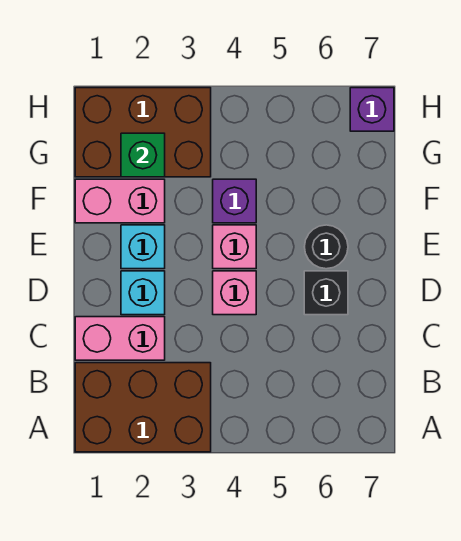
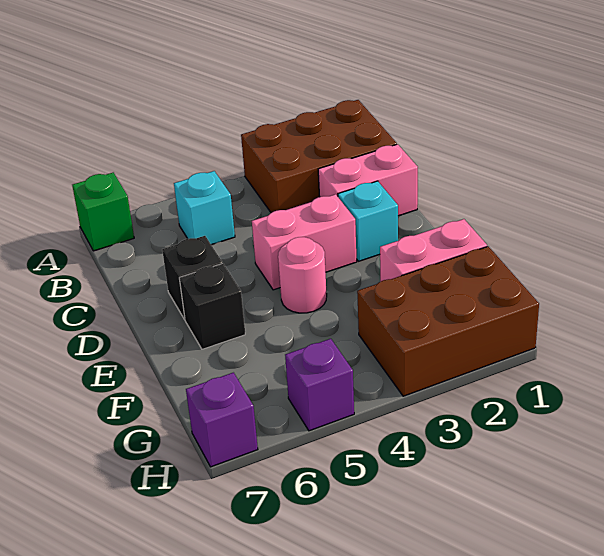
pink 1x1 brick [213,271,256,315] -> pink 1x2 brick [252,194,357,290]
cyan 1x1 brick [121,225,165,269] -> cyan 1x1 brick moved to [174,171,235,245]
pink 1x1 brick [213,225,256,269] -> pink 1x1 round brick [278,237,327,313]
black 1x1 round brick [304,225,348,269] -> black 1x1 brick [179,263,245,349]
purple 1x1 brick [213,179,256,223] -> purple 1x1 brick moved to [285,339,354,431]
green 1x1 brick [121,133,165,177] -> green 1x1 brick moved to [72,173,134,251]

